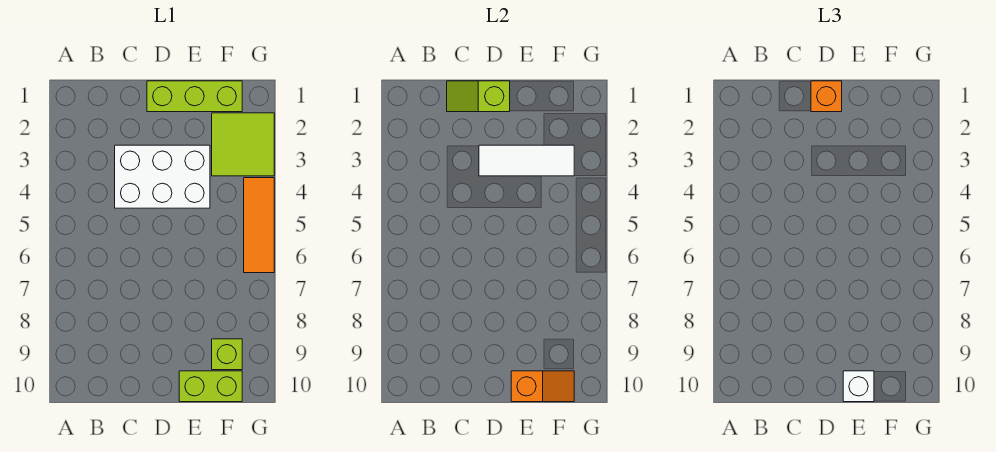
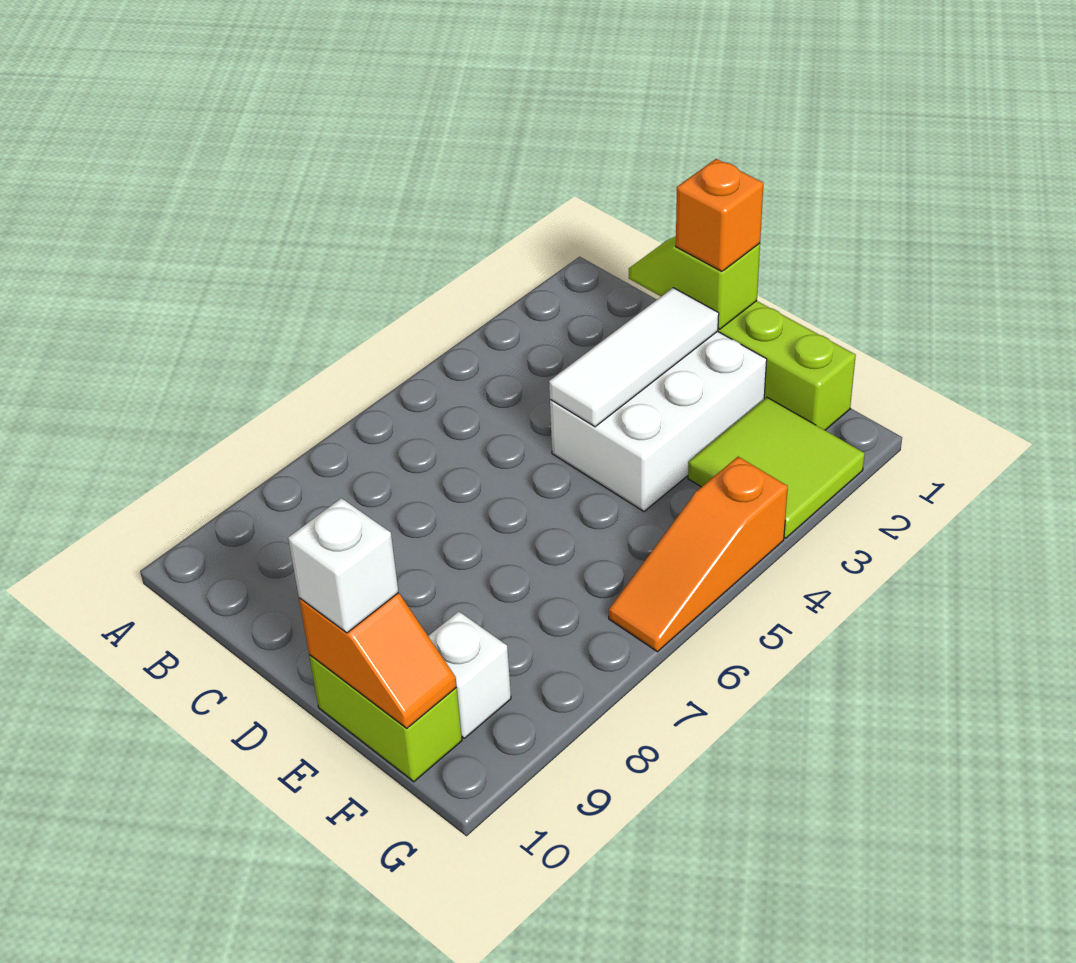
white 2x3 brick [115,145,210,208] -> white 2x3 brick turned to [550,331,767,512]
white 1x3 tile [479,145,574,176] -> white 1x3 tile turned to [549,288,719,427]
lime 1x1 brick [212,339,242,370] -> white 1x1 brick [428,611,511,738]
orange 1x3 tile [244,178,274,273] -> orange 1x3 slope [609,457,788,652]

